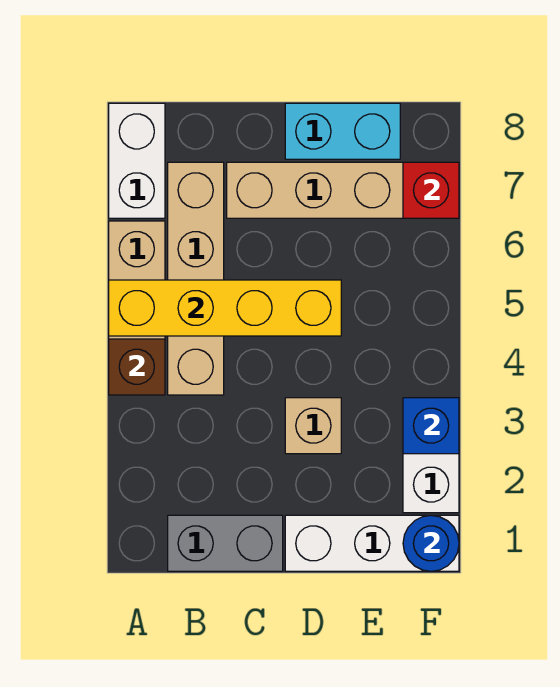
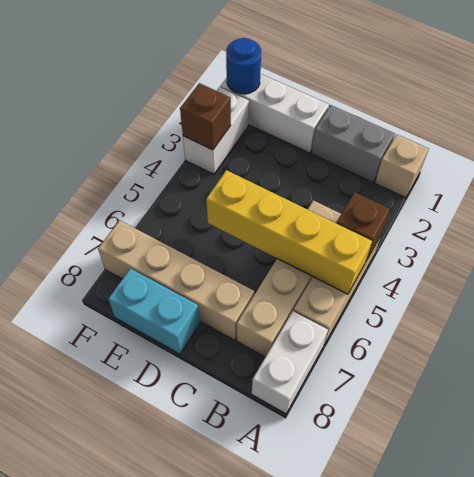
tan 1x1 brick [285,398,341,454] -> tan 1x1 brick moved to [375,135,429,198]
blue 1x1 brick [403,398,459,454] -> brown 1x1 brick [180,83,231,150]
red 1x1 brick [403,162,459,218] -> none

